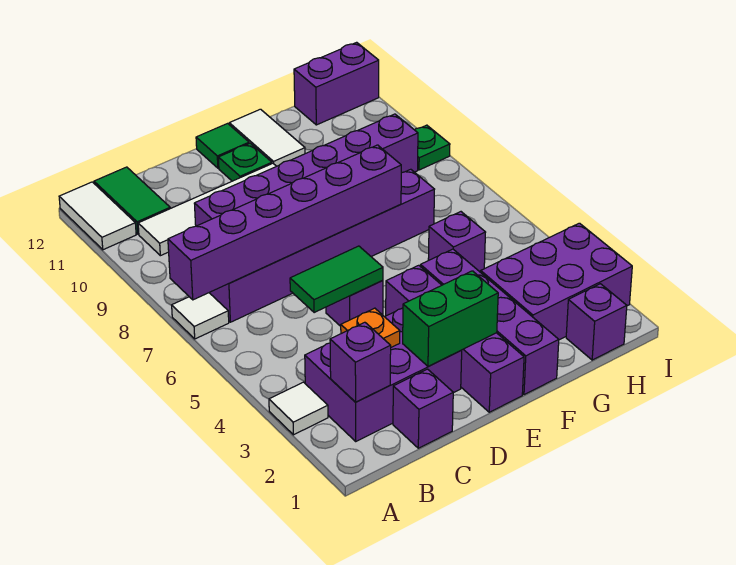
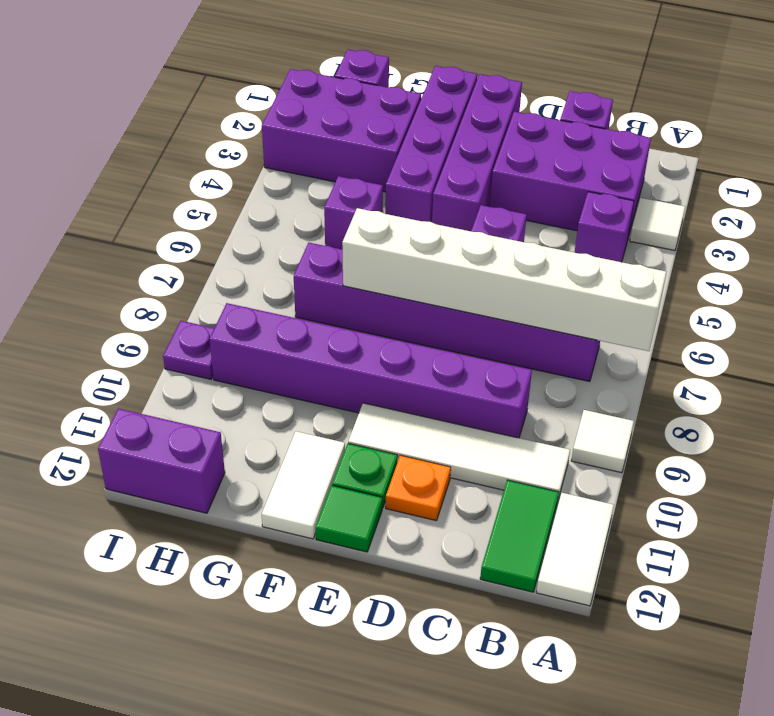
white 1x1 tile [172,293,229,339] -> white 1x1 tile moved to [571,410,634,473]
purple 1x6 brick [168,145,401,300] -> white 1x6 brick [342,208,666,351]
purple 1x1 brick [330,322,391,402] -> purple 1x1 brick moved to [575,192,634,262]
orange 1x1 plate [341,308,400,347] -> orange 1x1 plate moved to [386,455,451,521]
green 1x2 tile [290,246,383,313] -> none
green 1x2 brick [403,271,498,367] -> none
green 1x1 plate [415,125,450,170] -> purple 1x1 plate [163,321,214,379]

